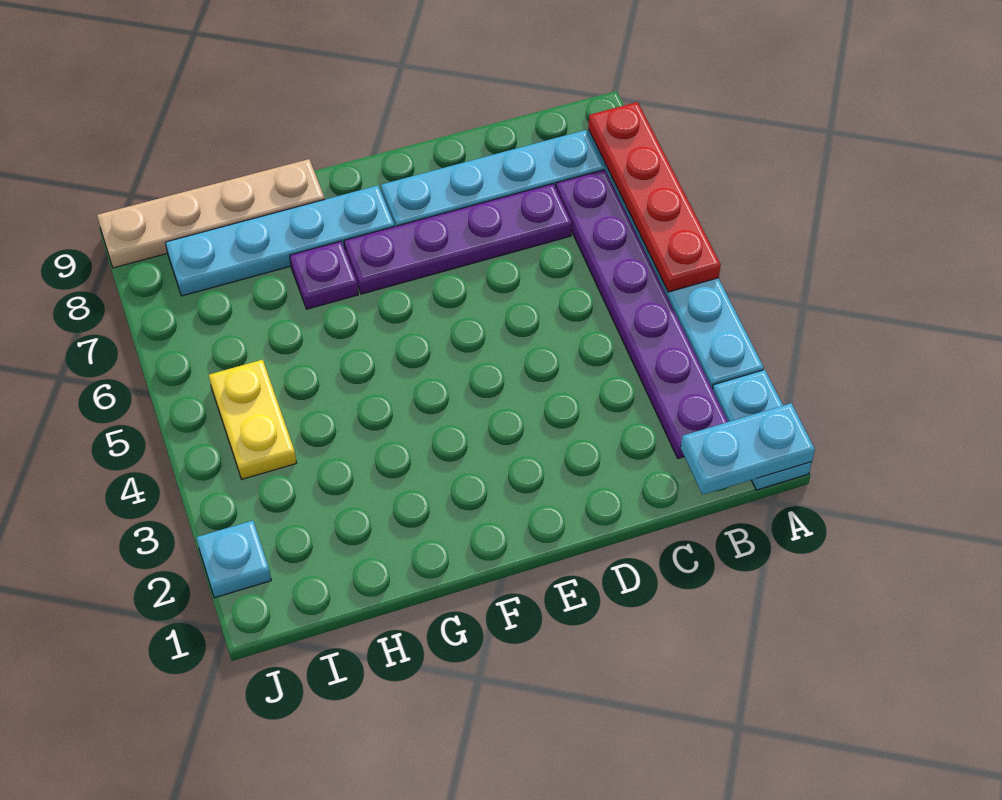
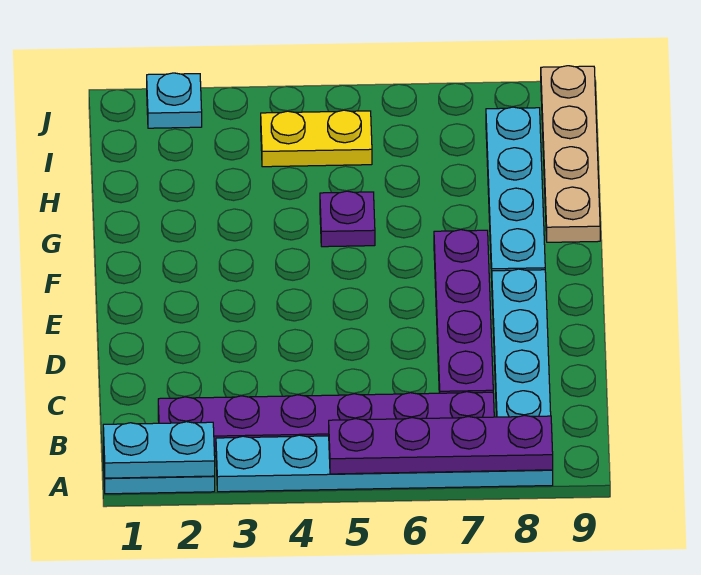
cyan 1x2 plate [681,403,815,495] -> cyan 1x2 plate turned to [103,422,215,478]
red 1x4 plate [588,102,721,292] -> purple 1x4 plate [329,415,553,474]
purple 1x1 plate [290,241,358,309] -> purple 1x1 plate moved to [320,191,375,247]

